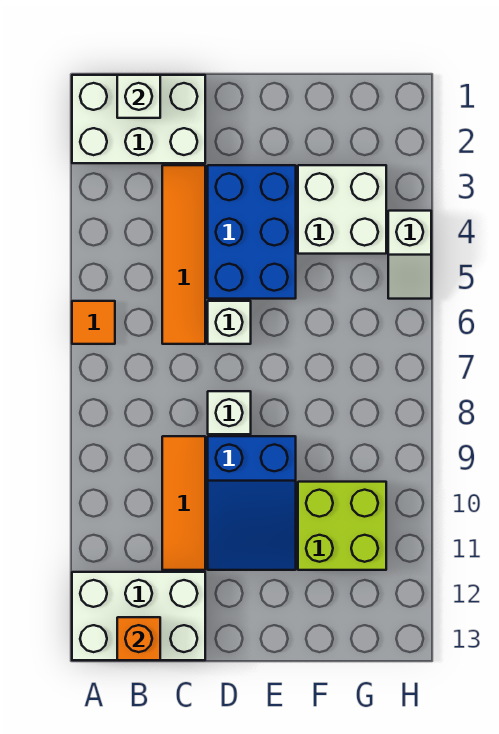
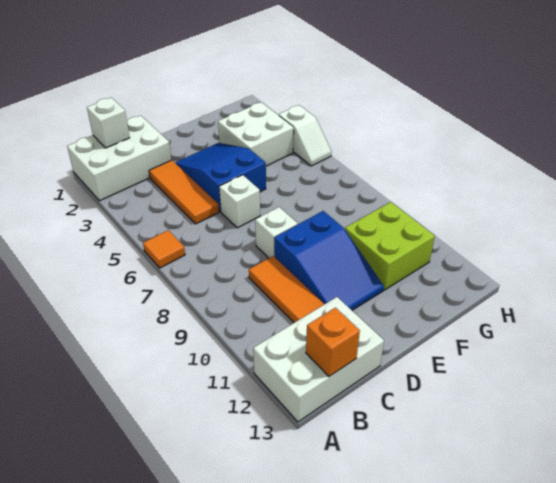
orange 1x4 tile [162,165,205,344] -> orange 1x3 tile [149,160,219,224]
blue 2x3 brick [208,165,296,299] -> blue 2x3 slope [175,143,266,212]

